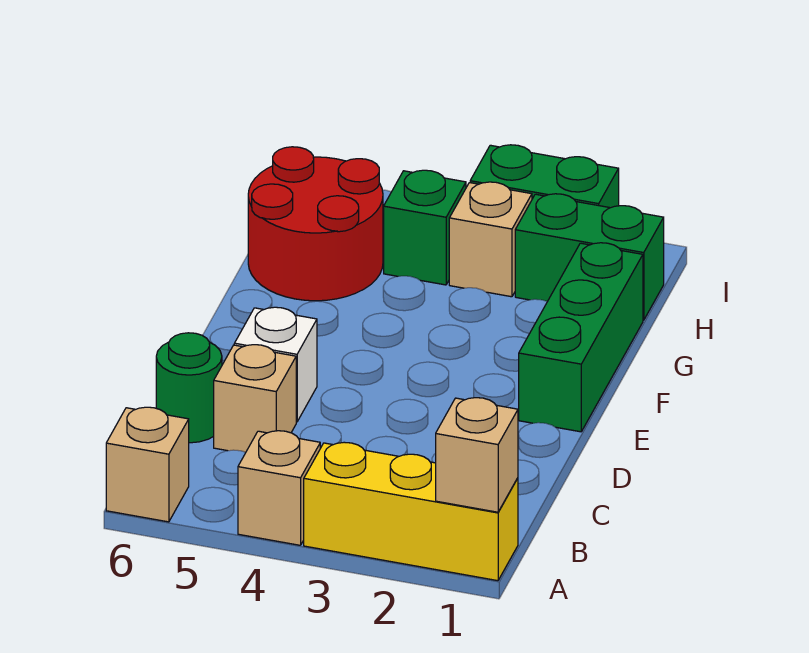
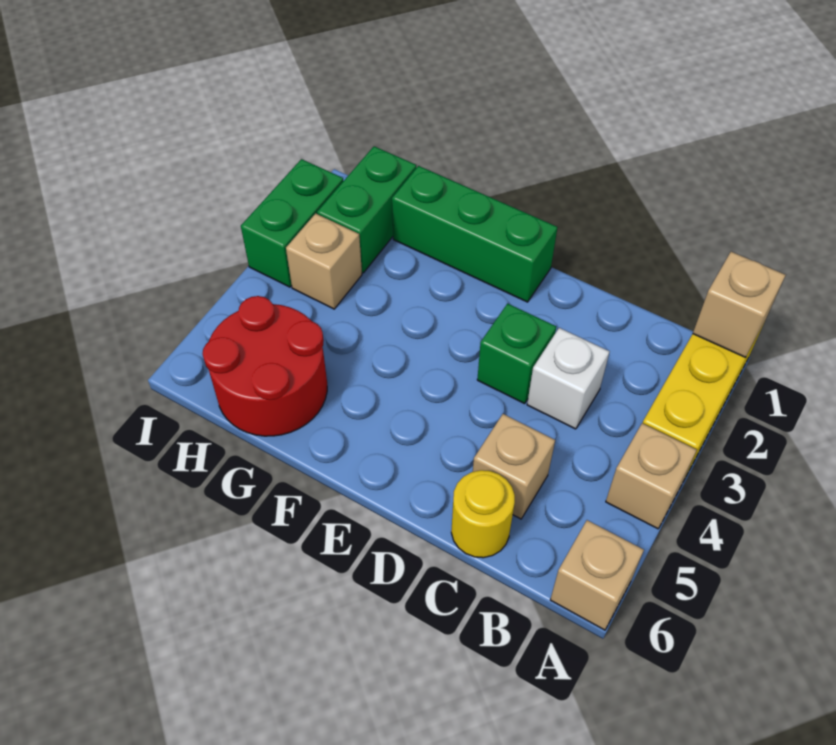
green 1x1 round brick [156,333,222,443] -> yellow 1x1 round brick [451,470,515,558]
white 1x1 brick [234,307,317,422] -> white 1x1 brick moved to [527,328,610,429]
green 1x1 brick [384,170,466,285] -> green 1x1 brick moved to [477,304,557,404]

